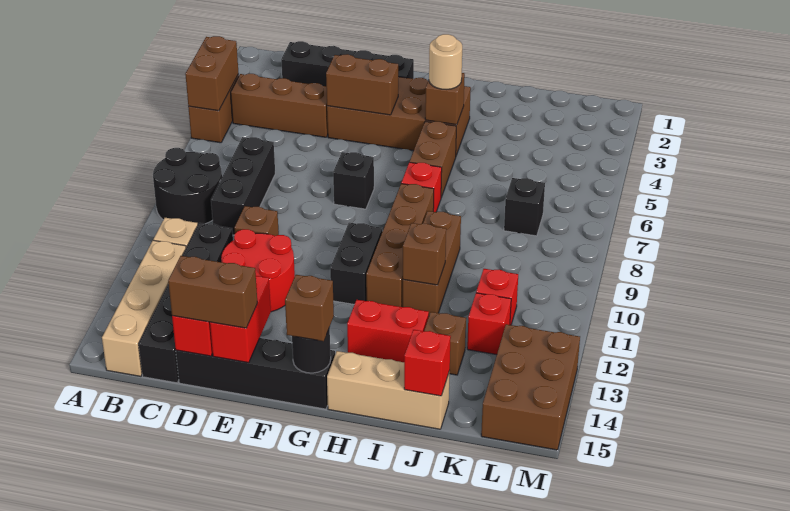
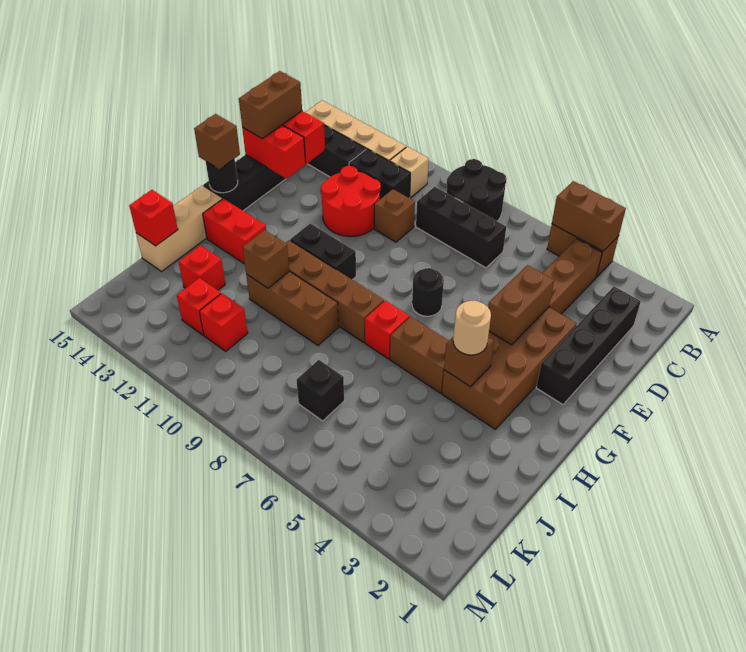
black 1x1 brick [333,152,374,209] -> black 1x1 round brick [412,268,444,316]
red 1x2 brick [347,300,429,362] -> red 1x2 brick turned to [203,199,266,264]
brown 1x1 brick [424,312,466,375] -> red 1x1 brick [179,245,225,290]
brown 2x3 brick [481,324,580,450] -> none

